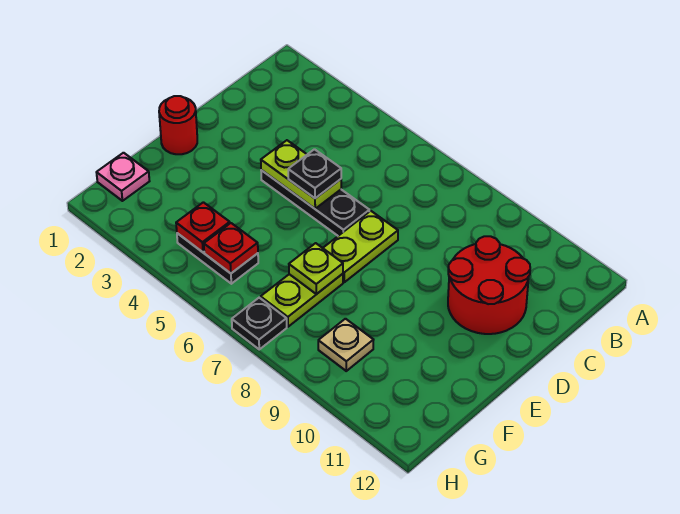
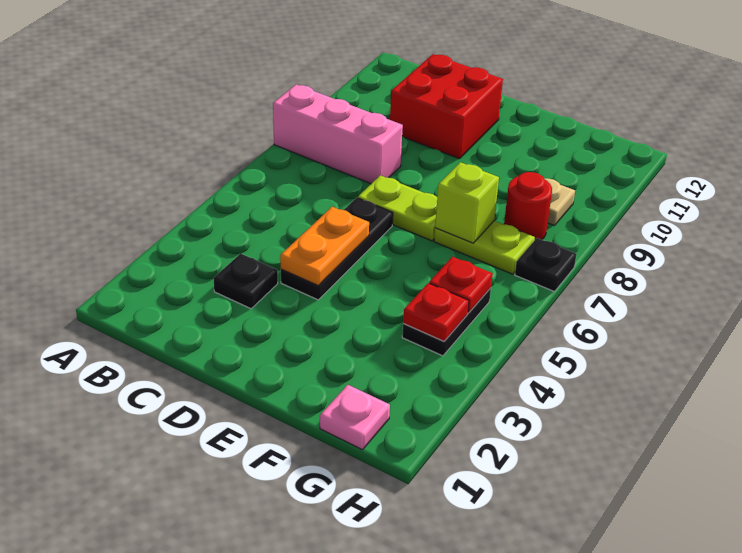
none -> pink 1x3 brick [273,84,403,184]
red 2x2 round brick [448,236,530,334] -> red 2x2 brick [390,54,503,159]
lime 1x2 plate [261,140,341,209] -> orange 1x2 plate [280,207,369,286]
black 1x1 plate [288,149,341,198] -> black 1x1 plate moved to [213,254,278,309]
red 1x1 round brick [159,96,197,154] -> red 1x1 round brick moved to [504,172,552,240]
lime 1x1 plate [289,243,343,294] -> lime 1x1 brick [435,162,499,243]

